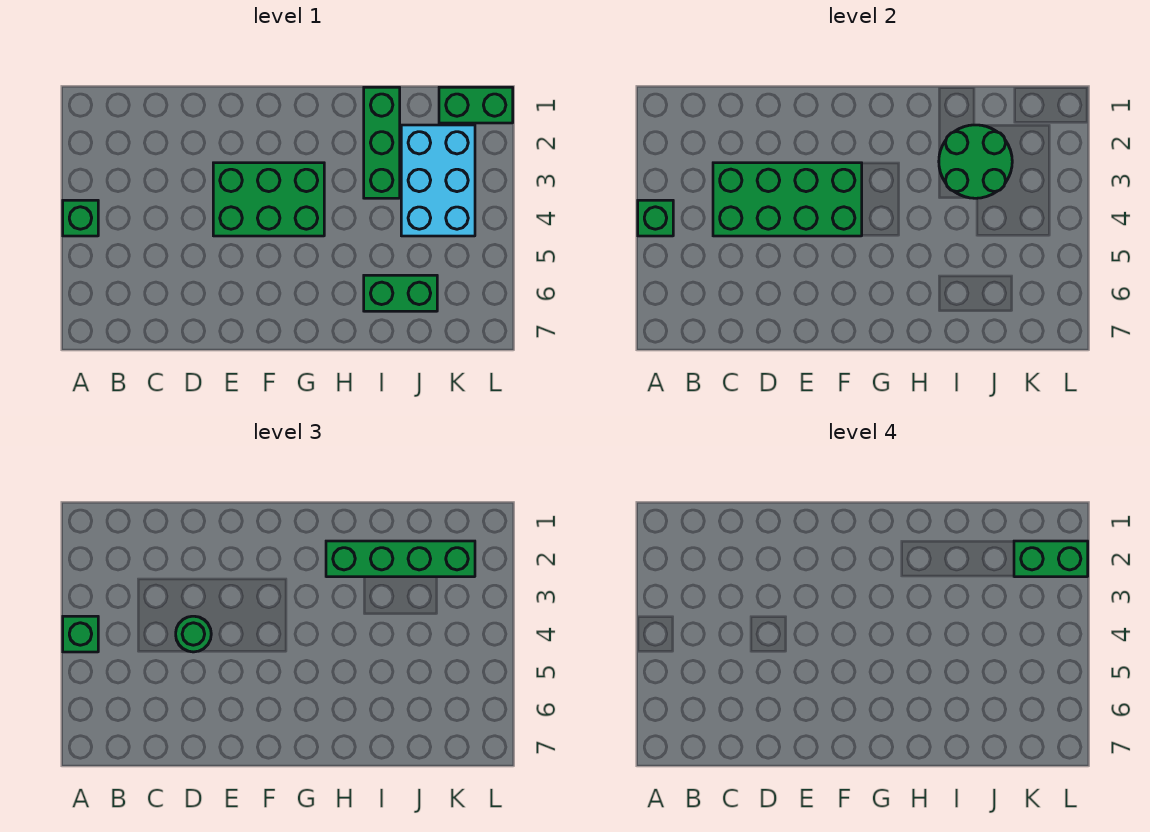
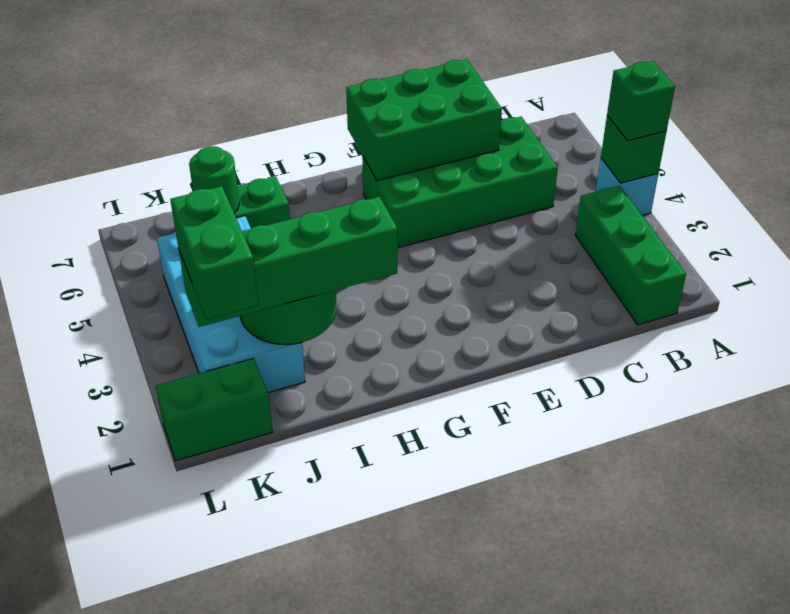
green 1x1 brick [63,200,98,236] -> cyan 1x1 brick [596,158,658,215]
green 2x4 brick [713,163,862,236] -> green 2x4 brick moved to [362,117,558,248]
green 1x1 round brick [176,616,211,652] -> green 1x1 round brick moved to [189,146,239,213]
green 2x3 brick [213,163,324,236] -> green 2x3 brick moved to [346,59,502,181]
green 1x3 brick [364,87,400,198] -> green 1x3 brick moved to [575,186,686,325]
cyan 2x3 brick [401,125,475,236] -> cyan 2x4 brick [157,216,305,393]
green 1x2 brick [1014,541,1088,577] -> green 1x2 brick turned to [170,186,259,320]

